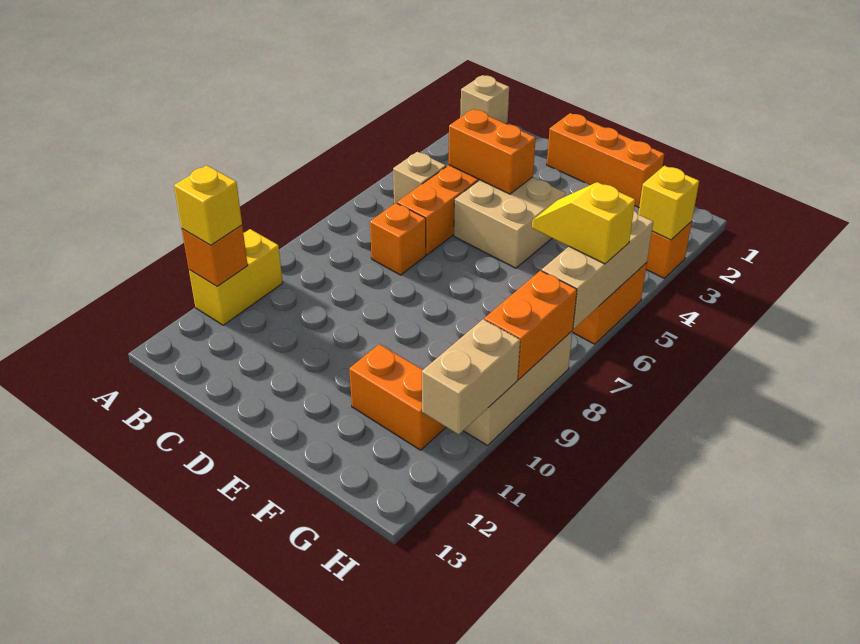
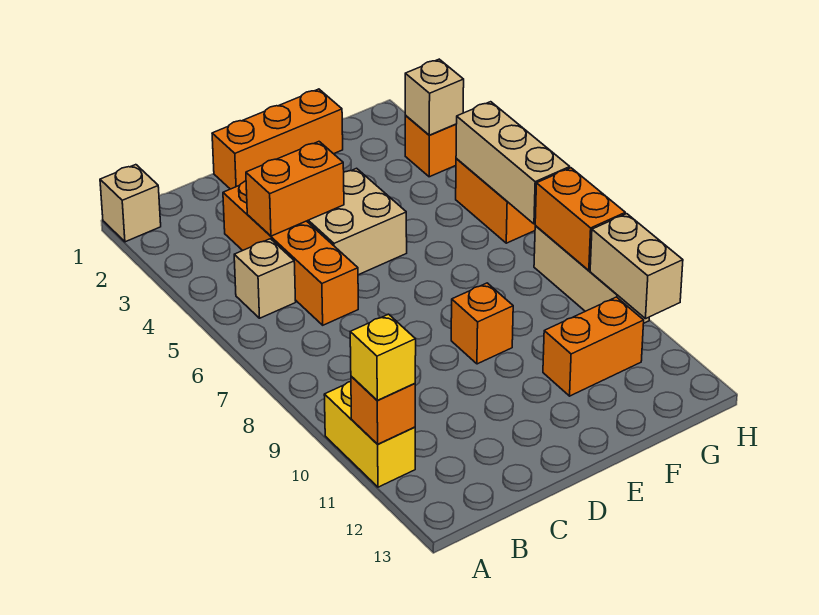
orange 1x1 brick [370,203,426,275] -> orange 1x1 brick moved to [451,283,513,364]
yellow 1x2 slope [532,182,635,264] -> none
yellow 1x1 brick [638,166,699,240] -> tan 1x1 brick [405,59,464,135]

